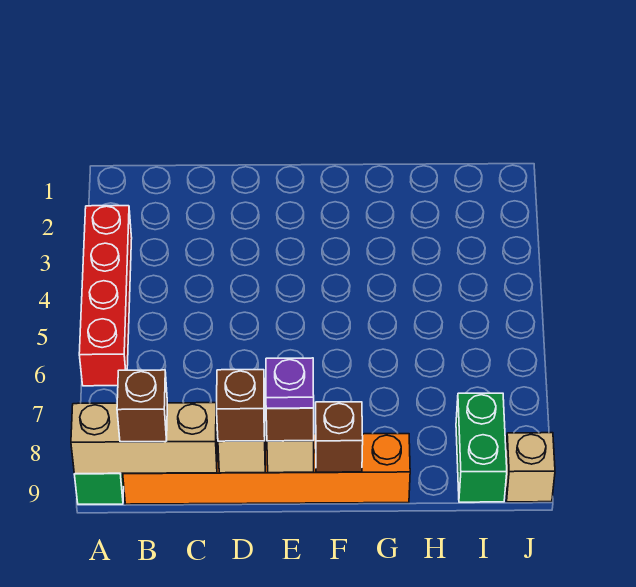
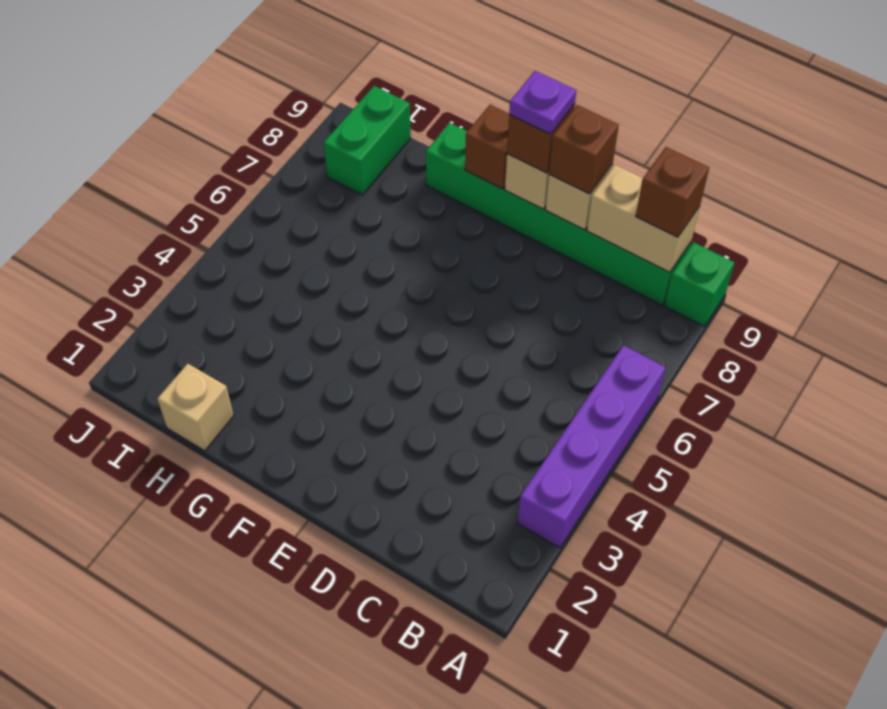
red 1x4 brick [79,206,132,386] -> purple 1x4 brick [517,345,666,548]
tan 1x3 brick [71,403,218,474] -> tan 1x2 brick [587,165,700,272]
orange 1x6 brick [123,434,410,504] -> green 1x6 brick [426,123,691,305]
tan 1x1 brick [506,433,555,502] -> tan 1x1 brick moved to [157,364,234,451]

